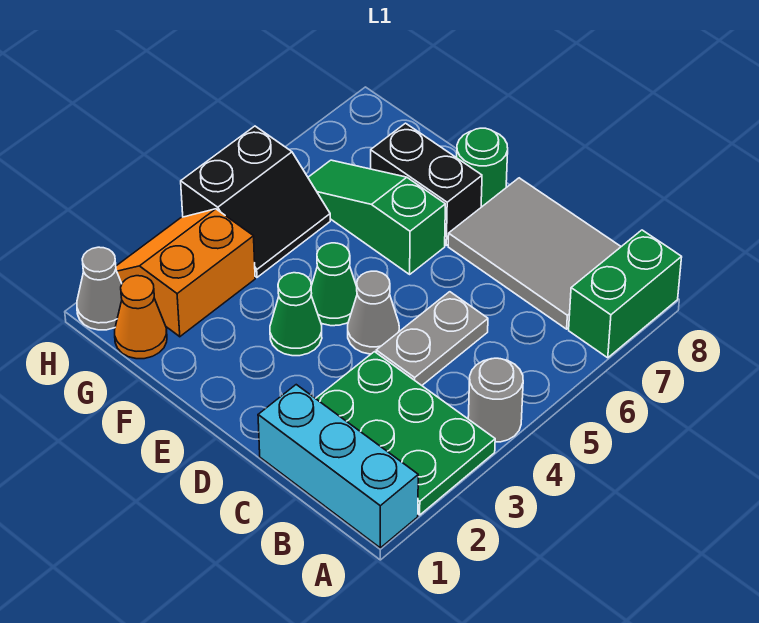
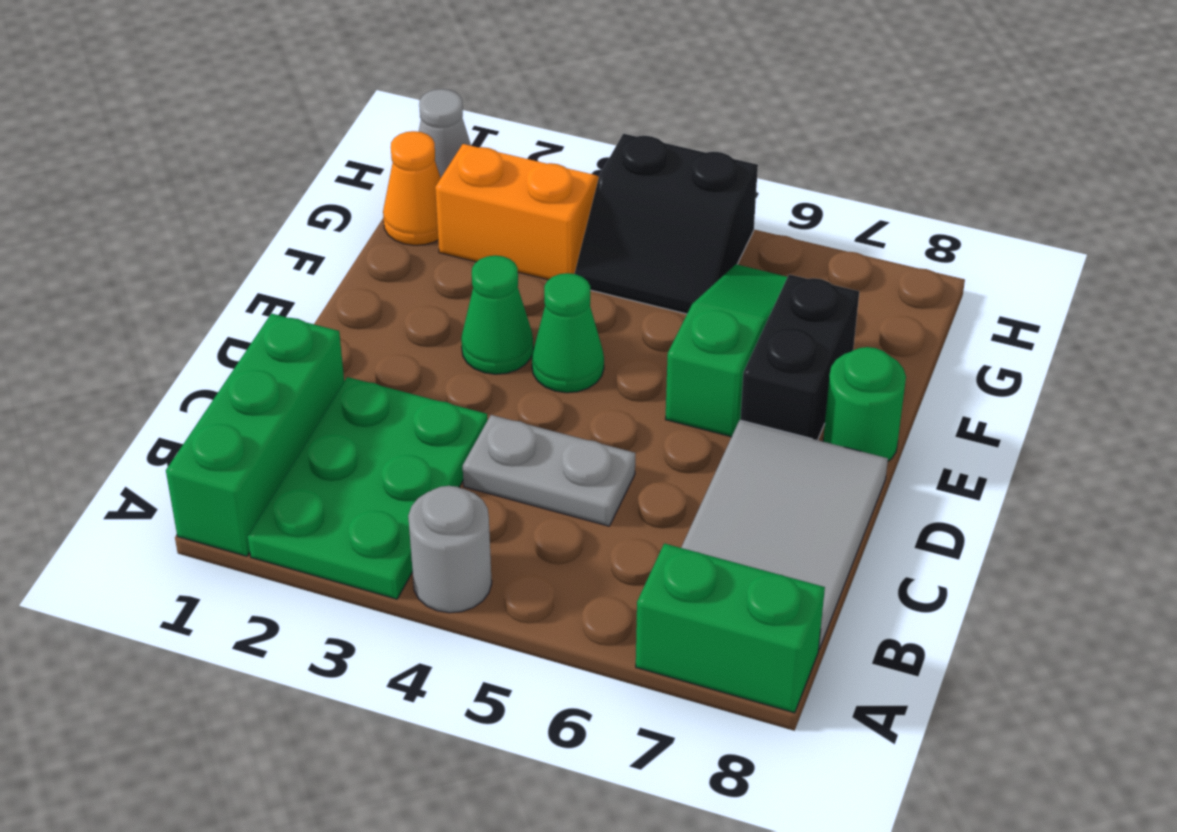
cyan 1x3 brick [258,385,418,548] -> green 1x3 brick [166,313,344,556]
grey 1x1 cone [348,271,399,354] -> none

